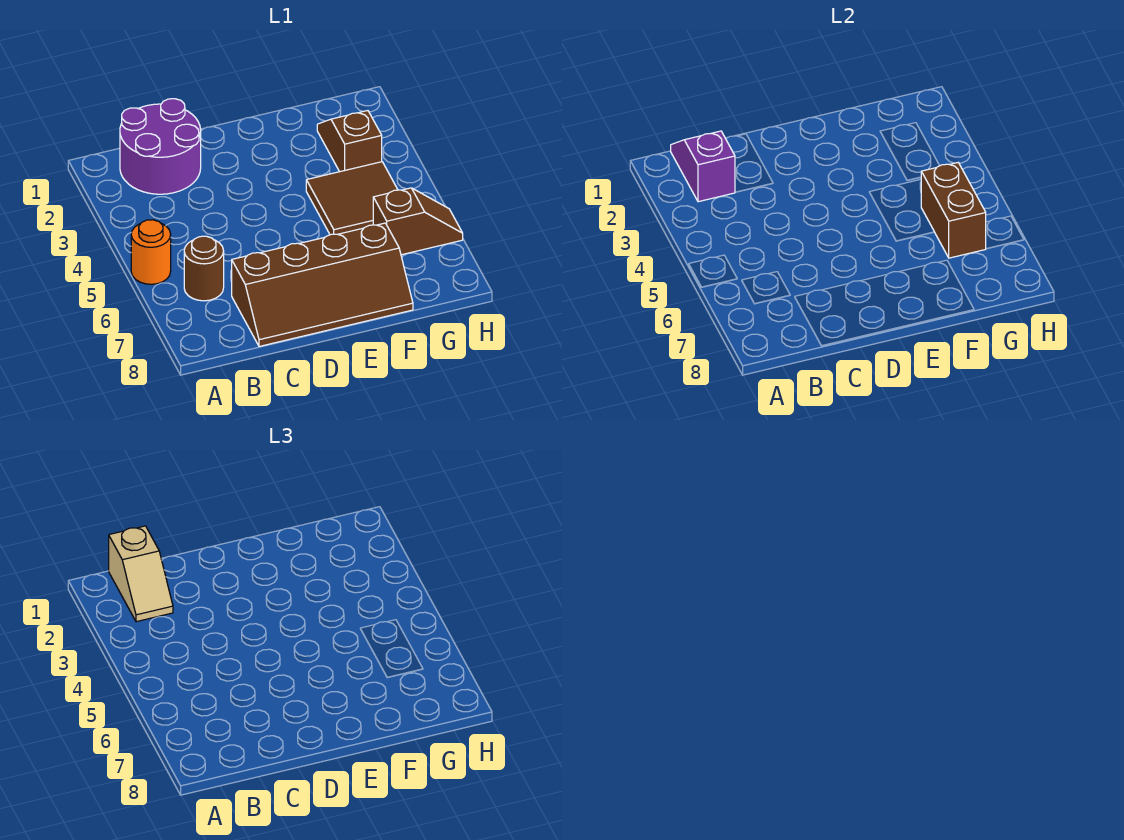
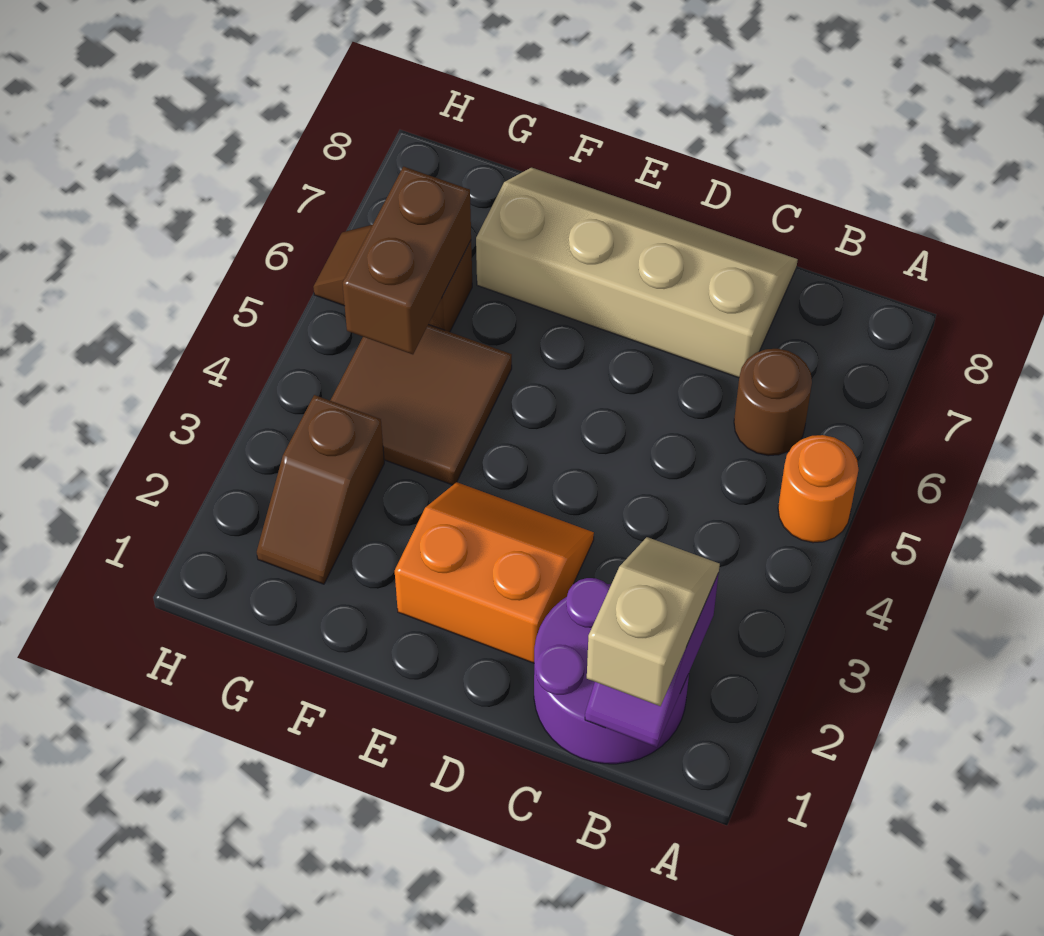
brown 2x4 slope [232,223,413,346] -> tan 2x4 slope [476,168,798,378]
none -> orange 2x2 slope [395,482,594,663]

